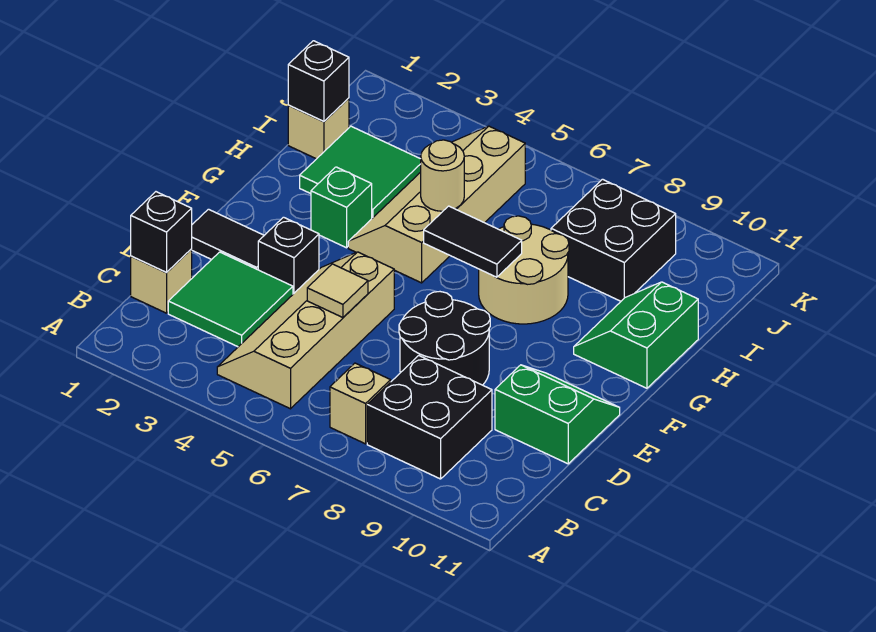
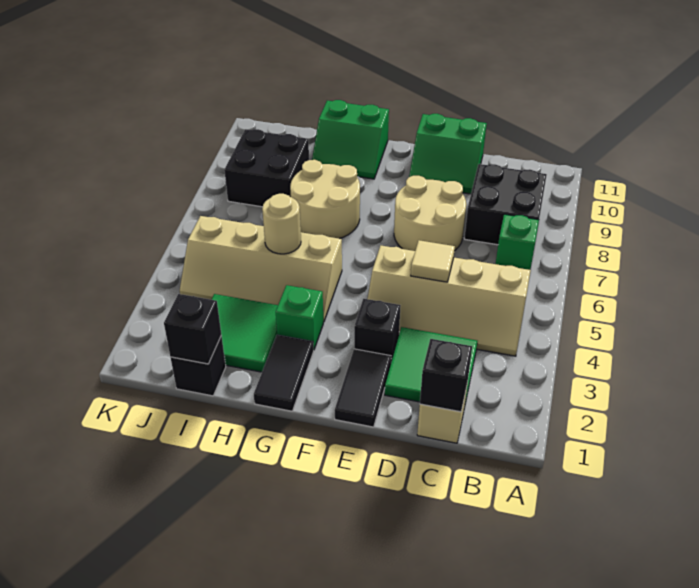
tan 1x1 brick [330,363,391,444] -> green 1x1 brick [496,214,539,270]
black 2x2 round brick [399,292,490,385] -> tan 2x2 round brick [394,176,466,251]
green 2x2 slope [495,365,620,464] -> green 2x2 slope turned to [409,114,487,194]
black 1x2 tile [424,206,522,277] -> black 1x2 tile moved to [254,335,314,411]
tan 1x1 brick [288,98,349,159] -> black 1x1 brick [170,335,226,396]

